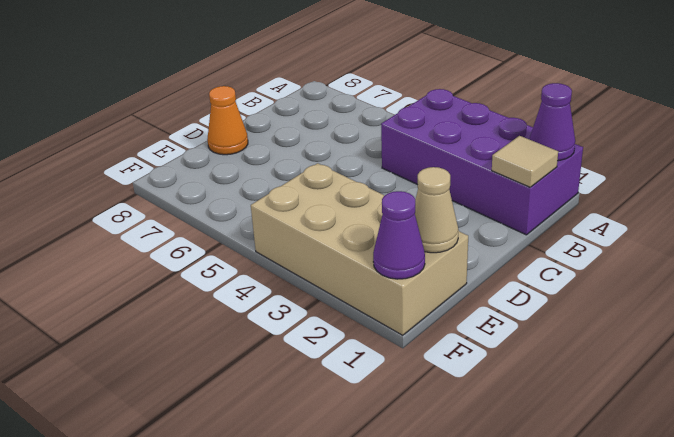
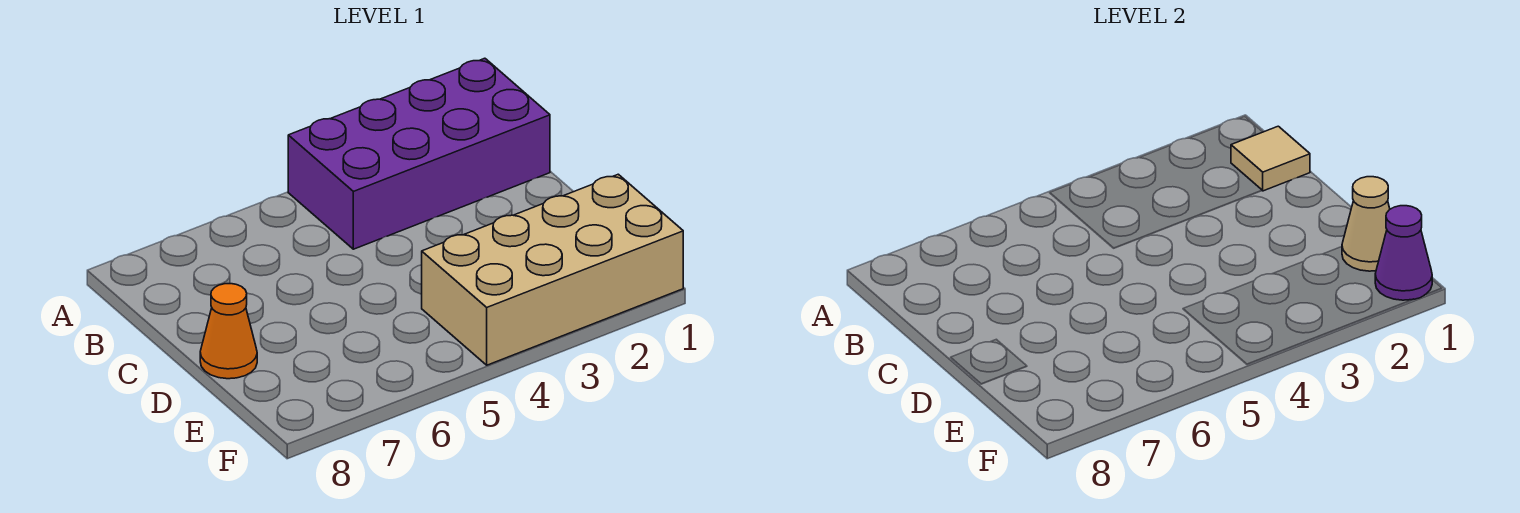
purple 1x1 cone [529,83,575,161] -> none

